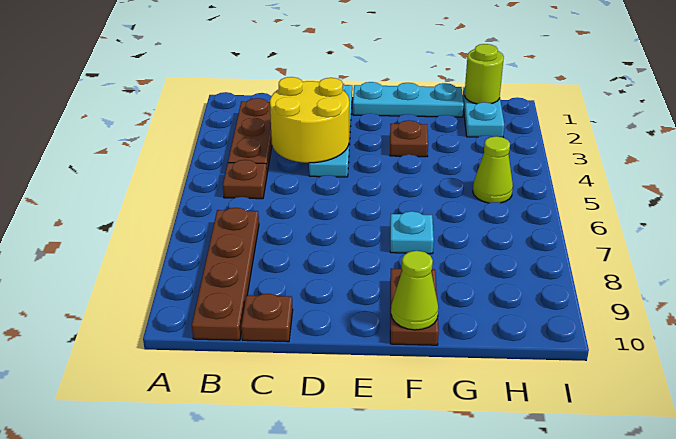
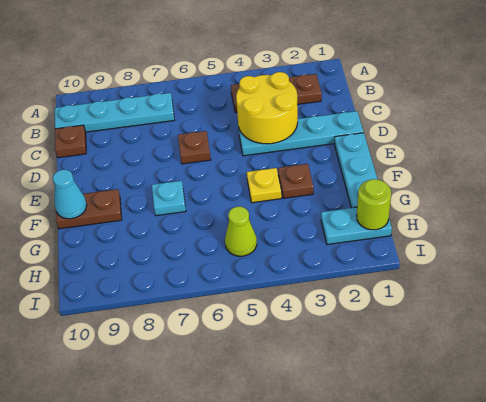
brown 1x1 plate [223,160,267,199] -> brown 1x1 plate moved to [178,131,211,164]
brown 1x4 plate [192,208,259,340] -> cyan 1x4 plate [55,93,175,132]
none -> yellow 1x1 plate [247,168,282,203]
lime 1x1 cone [391,251,438,330] -> cyan 1x1 cone [53,170,87,219]

